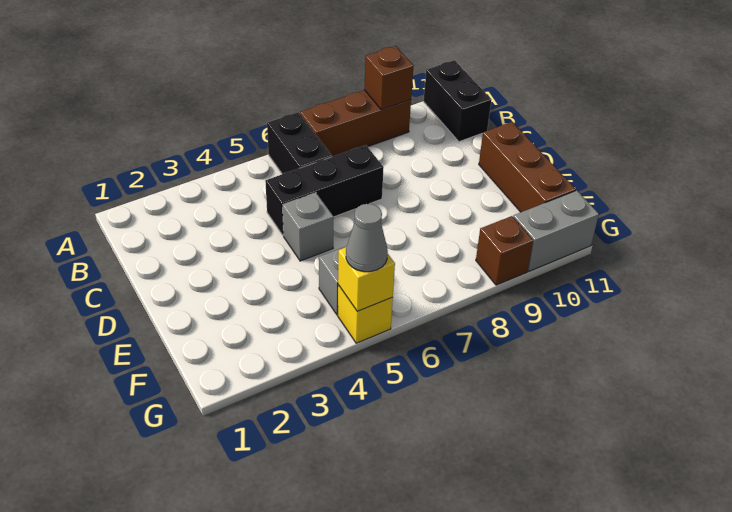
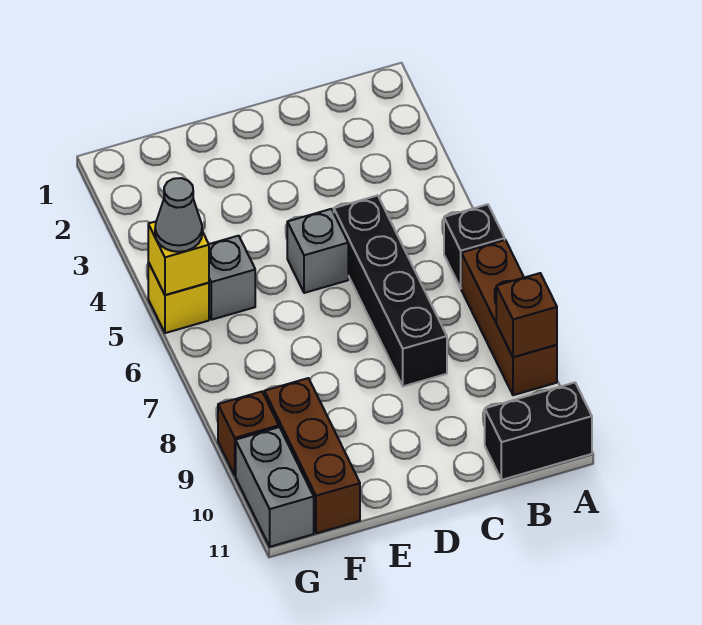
black 1x2 brick [267,112,332,174] -> black 1x1 brick [444,204,505,288]
black 1x3 brick [265,145,384,236] -> black 1x4 brick [334,195,447,386]
brown 1x3 brick [479,122,576,212] -> brown 1x3 brick turned to [264,378,360,533]

